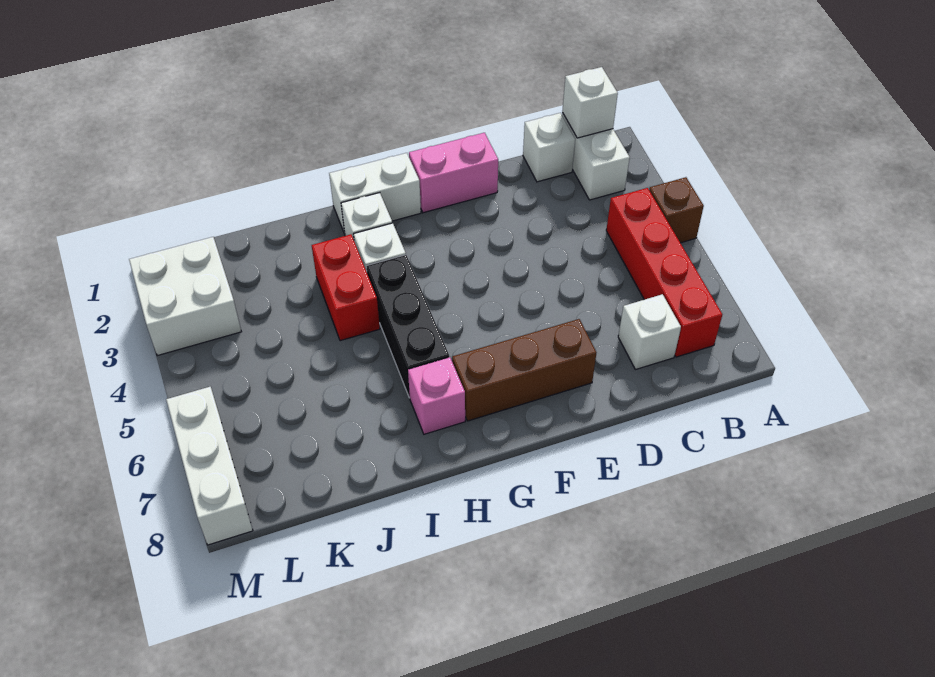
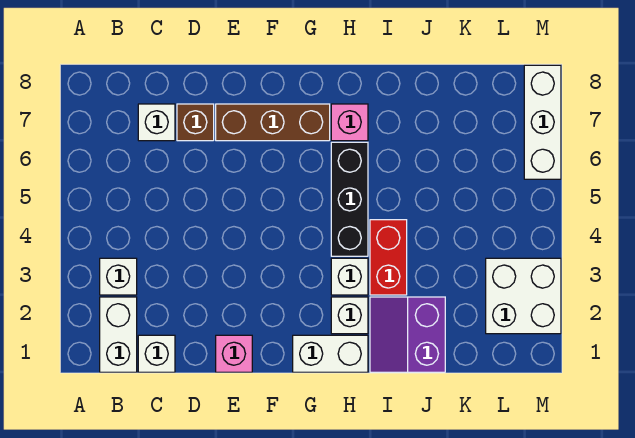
brown 1x1 brick [649,177,704,243] -> brown 1x1 brick moved to [177,104,214,141]
white 1x1 brick [562,67,618,138] -> white 1x1 brick moved to [100,258,137,295]
red 1x4 brick [606,188,722,357] -> none
pink 1x2 brick [409,133,498,213] -> pink 1x1 brick [216,335,252,372]
none -> purple 2x2 slope [370,297,445,372]

